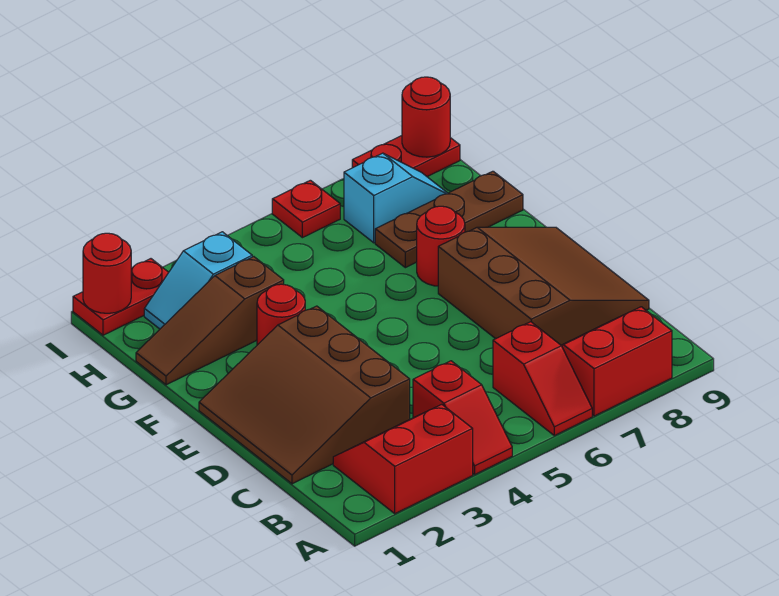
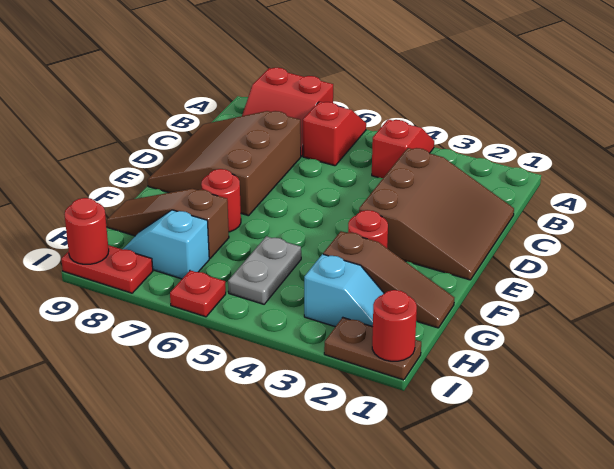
red 2x2 slope [333,404,473,514] -> none
none -> grey 1x2 plate [228,236,301,304]
brown 1x3 plate [375,171,523,268] -> brown 1x3 slope [106,189,229,259]
red 1x2 plate [73,259,169,335] -> brown 1x2 plate [324,318,421,380]

